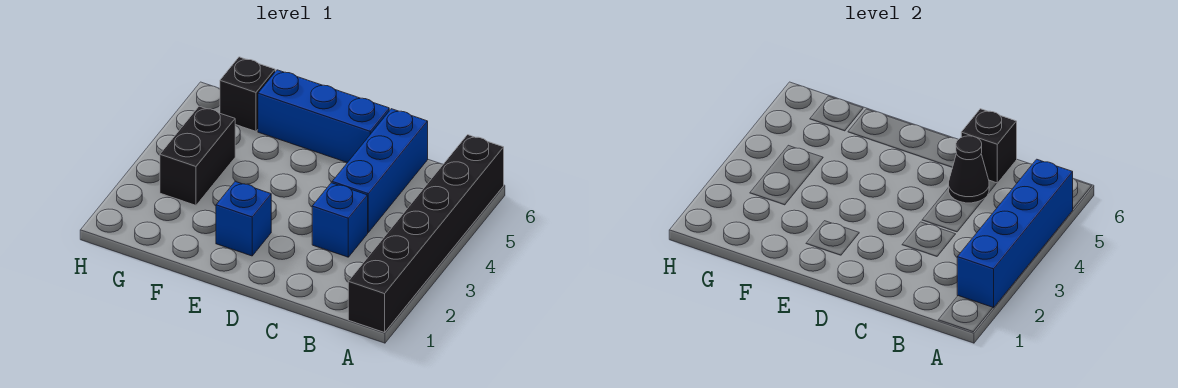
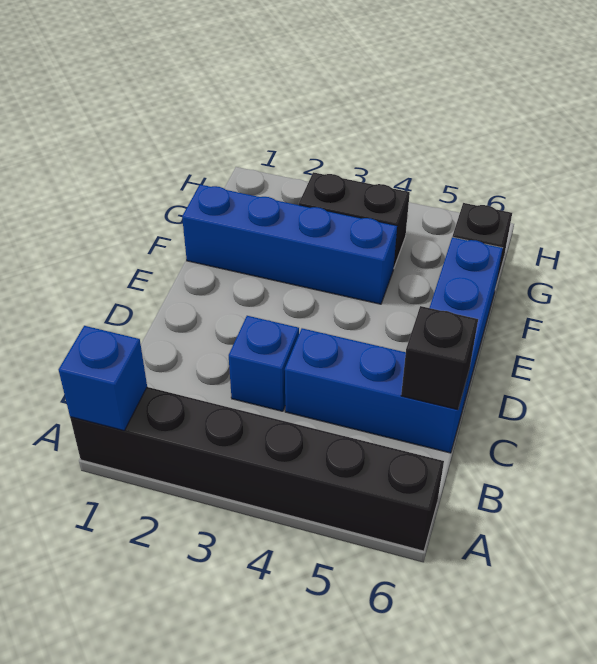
blue 1x4 brick [957,159,1073,308] -> blue 1x4 brick moved to [182,185,397,304]
black 1x1 cone [949,136,989,203] -> none
blue 1x1 brick [216,182,271,256] -> blue 1x1 brick moved to [59,326,147,431]

